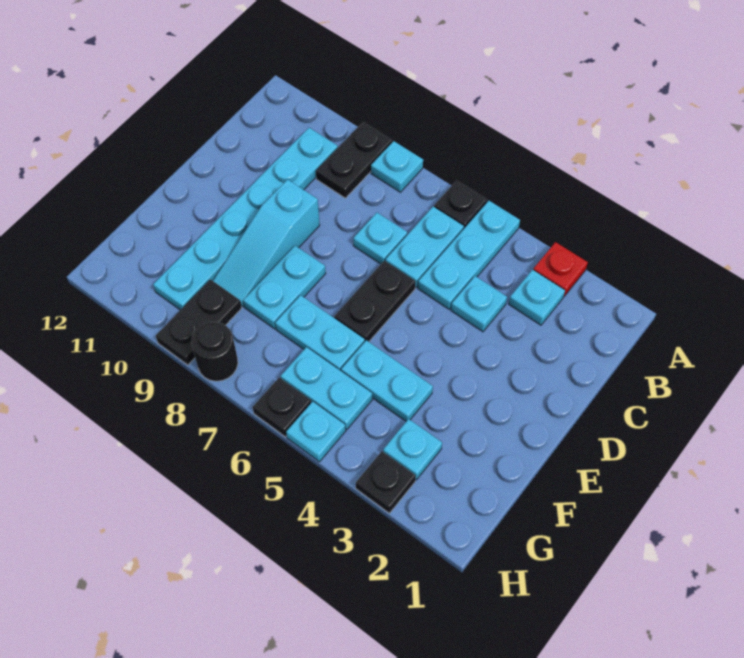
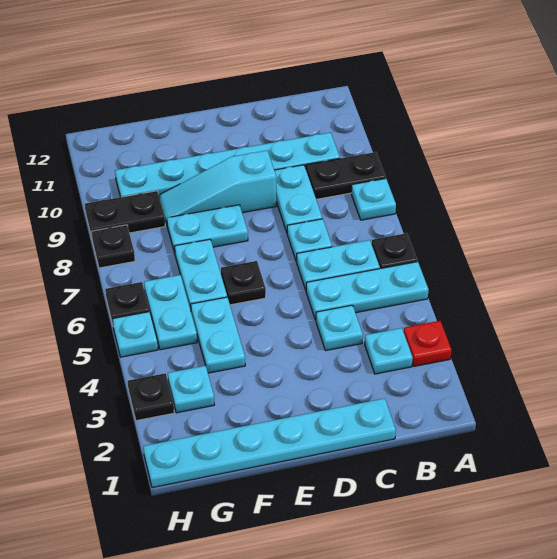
none -> cyan 1x6 plate [143,398,396,488]
none -> cyan 1x2 plate [274,165,322,232]
black 1x2 plate [334,261,416,342] -> black 1x1 plate [221,261,266,305]
black 1x1 round brick [191,322,238,381] -> black 1x1 plate [91,225,135,268]

